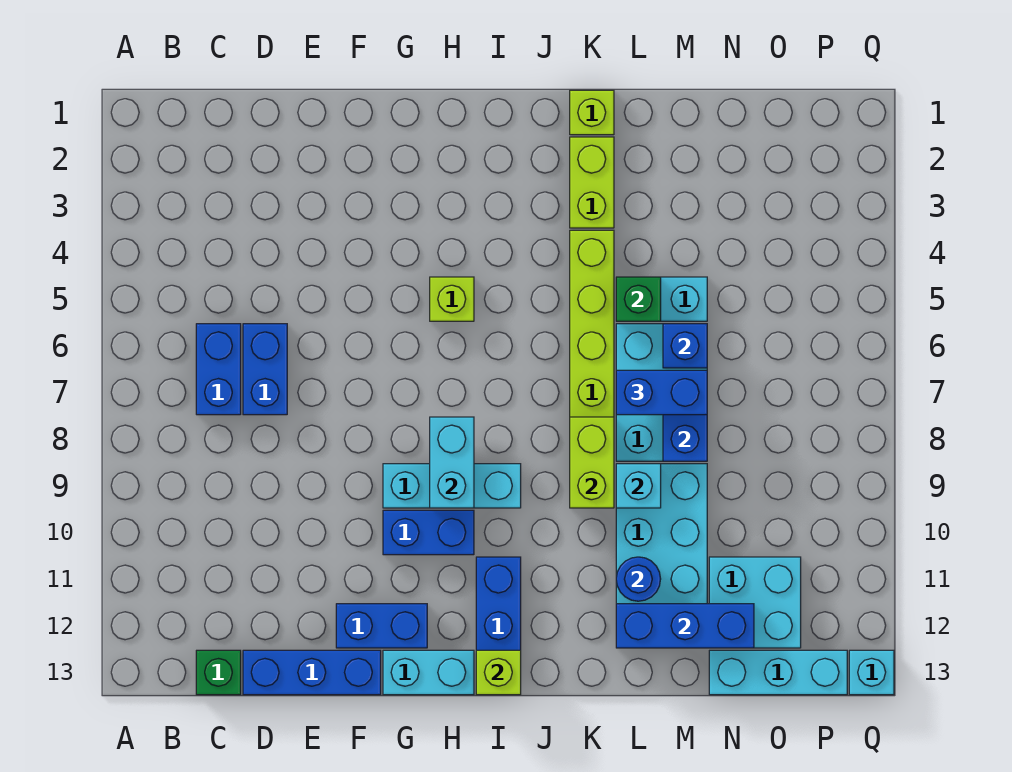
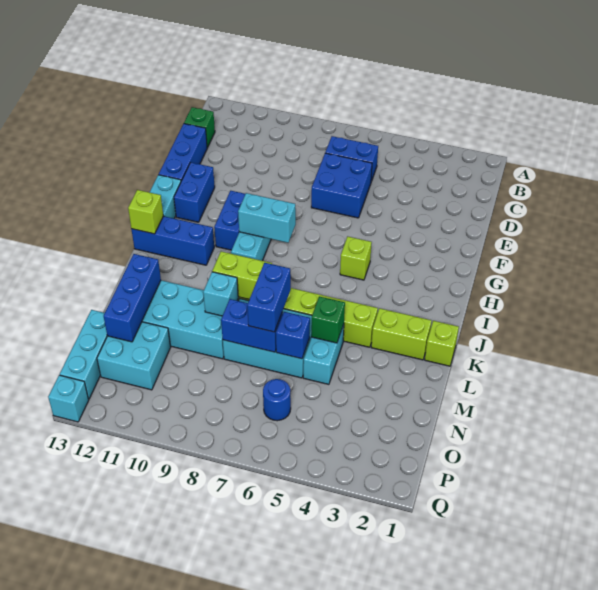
blue 1x2 brick [243,324,287,415] -> blue 2x2 brick [311,153,372,218]
blue 1x1 round brick [616,557,661,601] -> blue 1x1 round brick moved to [263,379,291,421]

